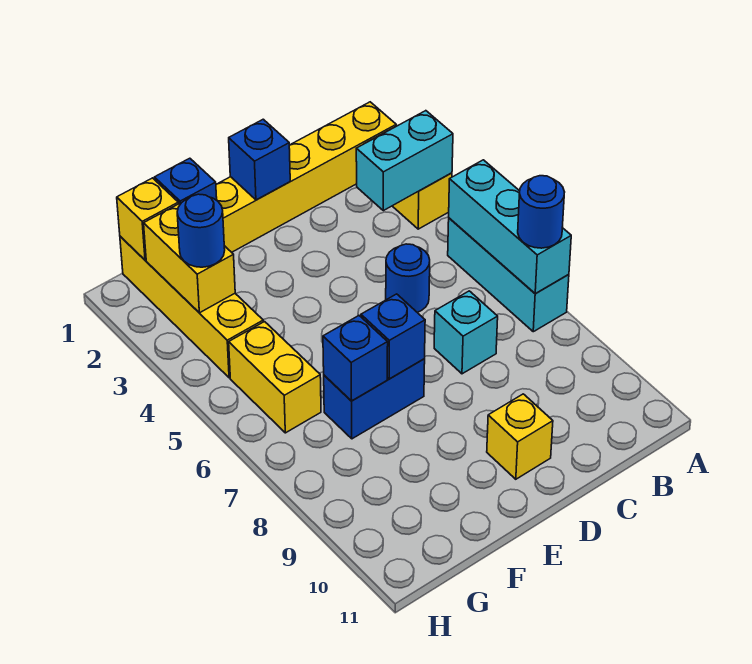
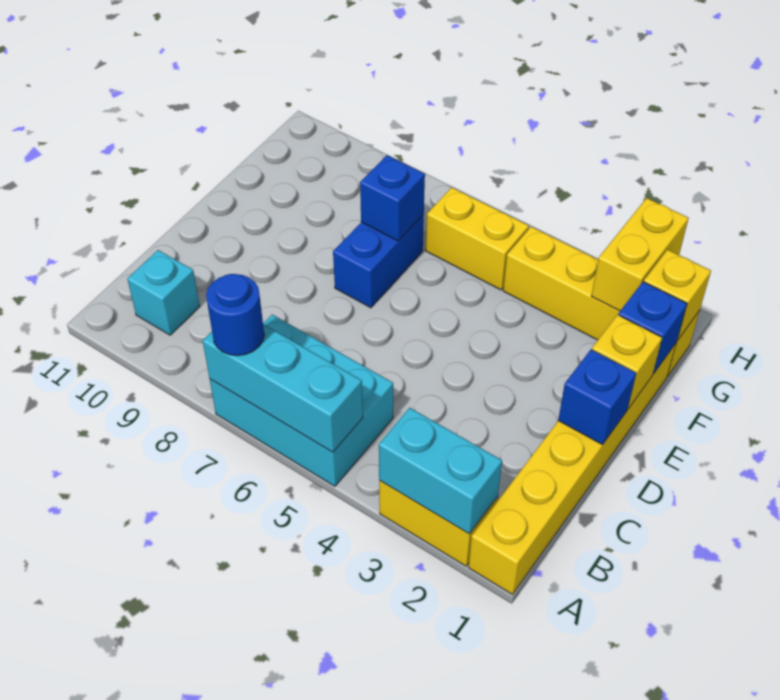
cyan 1x2 brick [356,111,453,211] -> cyan 1x2 brick turned to [379,408,502,534]
cyan 1x3 brick [448,218,569,332] -> cyan 2x3 brick [210,315,393,486]
blue 1x1 round brick [386,244,430,312] -> none
cyan 1x1 brick [434,291,498,374] -> cyan 1x1 brick moved to [127,250,200,335]
yellow 1x1 brick [487,394,553,479] -> yellow 1x1 brick moved to [592,315,662,408]
blue 1x1 brick [361,294,425,379] -> none
yellow 1x2 brick [144,204,235,313] -> yellow 1x2 brick turned to [591,198,688,311]
blue 1x1 round brick [177,194,225,267] -> none

